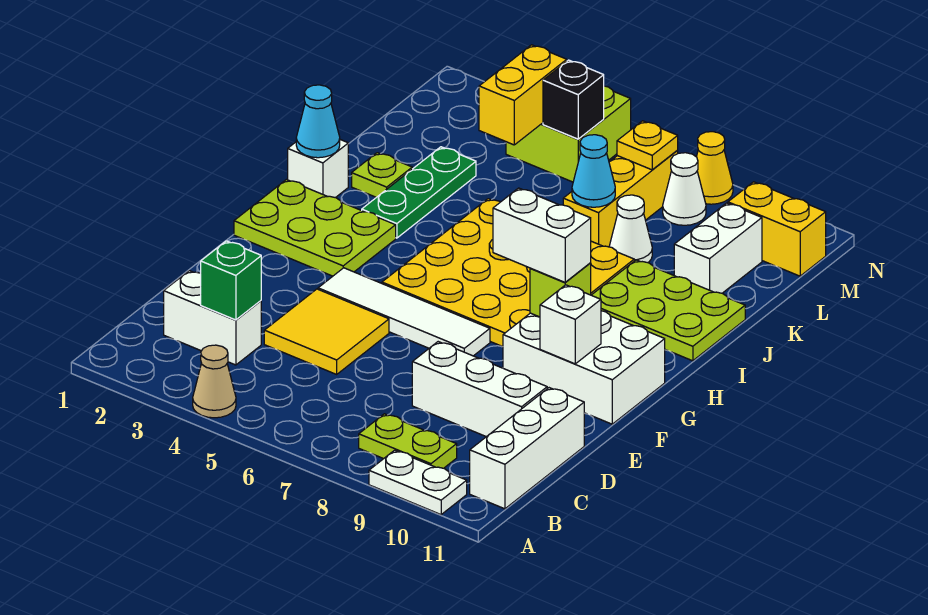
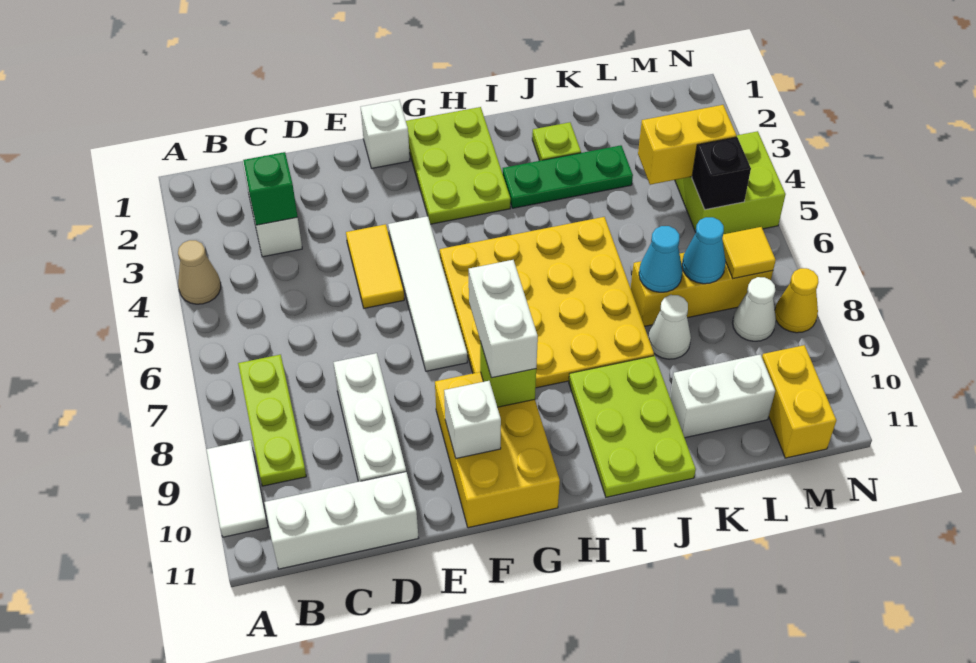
white 1x2 plate [369,450,467,515] -> white 1x2 tile [206,440,268,537]
lime 1x2 plate [359,414,457,468] -> lime 1x3 plate [238,355,306,486]
yellow 2x2 tile [264,289,389,374] -> yellow 1x2 tile [346,224,404,308]
white 2x3 brick [503,311,665,424] -> yellow 2x3 brick [435,372,560,528]
white 1x1 brick [288,140,348,198] -> white 1x1 brick moved to [361,100,410,168]
cyan 1x1 cone [296,85,340,158] -> cyan 1x1 cone moved to [682,217,726,284]
yellow 1x1 plate [617,121,678,170] -> yellow 1x1 tile [722,227,776,279]

